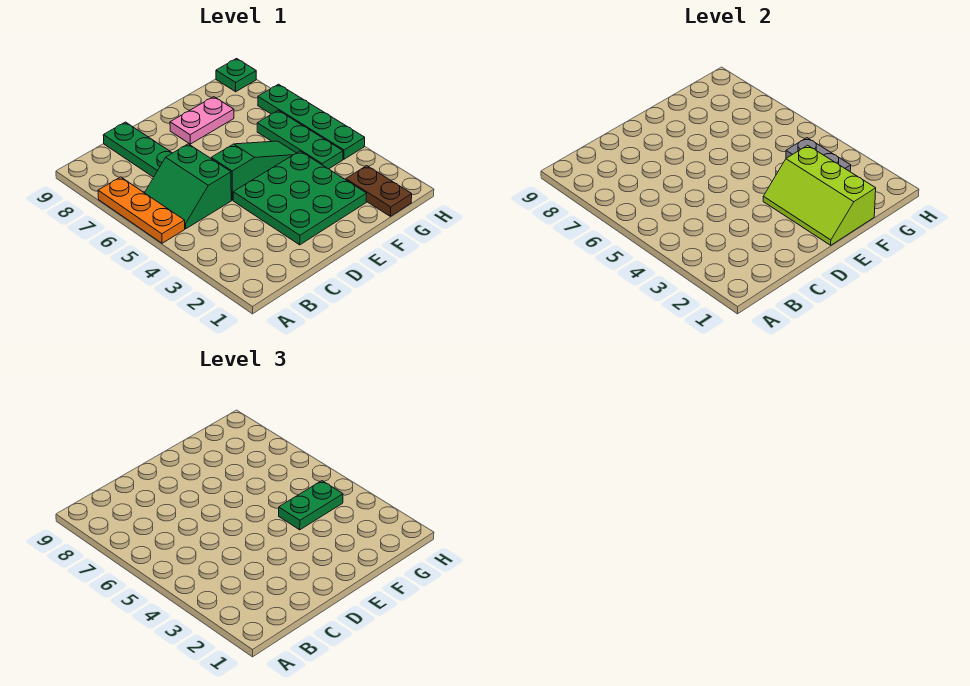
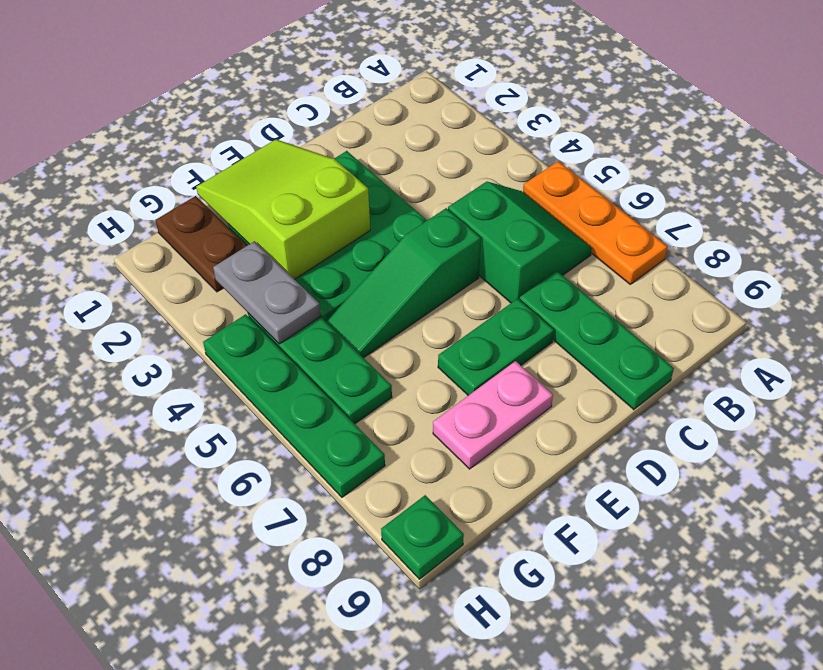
lime 2x3 slope [763,145,876,245] -> lime 2x3 slope turned to [196,139,370,279]
green 1x2 plate [279,481,343,530] -> green 1x2 plate moved to [438,299,554,396]

